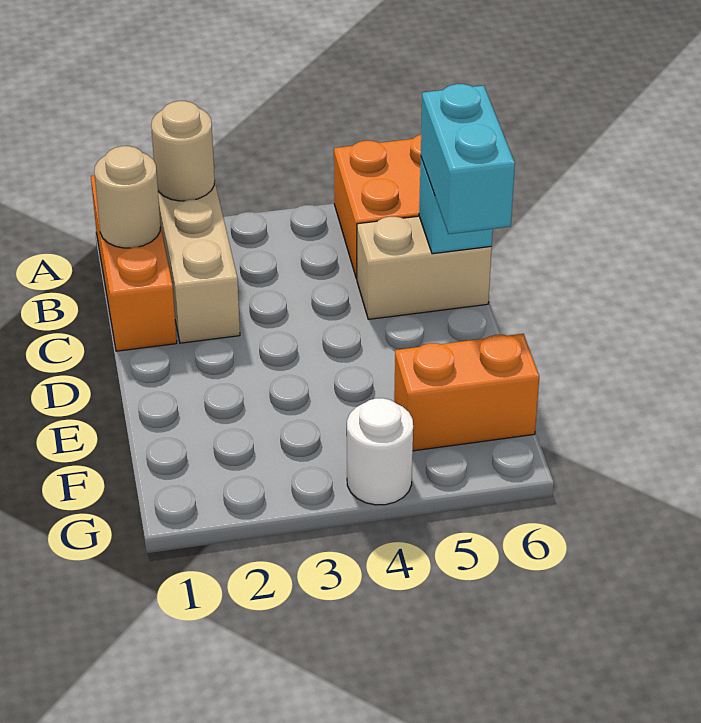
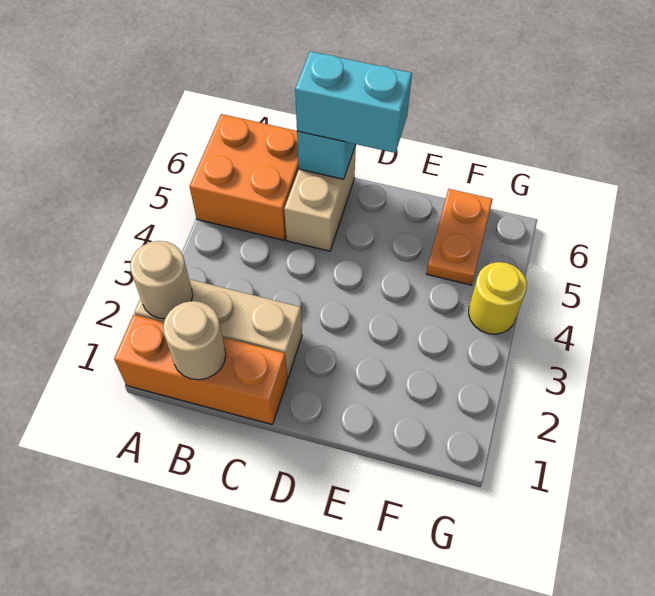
orange 1x2 brick [394,334,539,451] -> orange 1x2 plate [426,189,493,285]
white 1x1 round brick [347,398,413,505] -> yellow 1x1 round brick [469,262,527,334]

